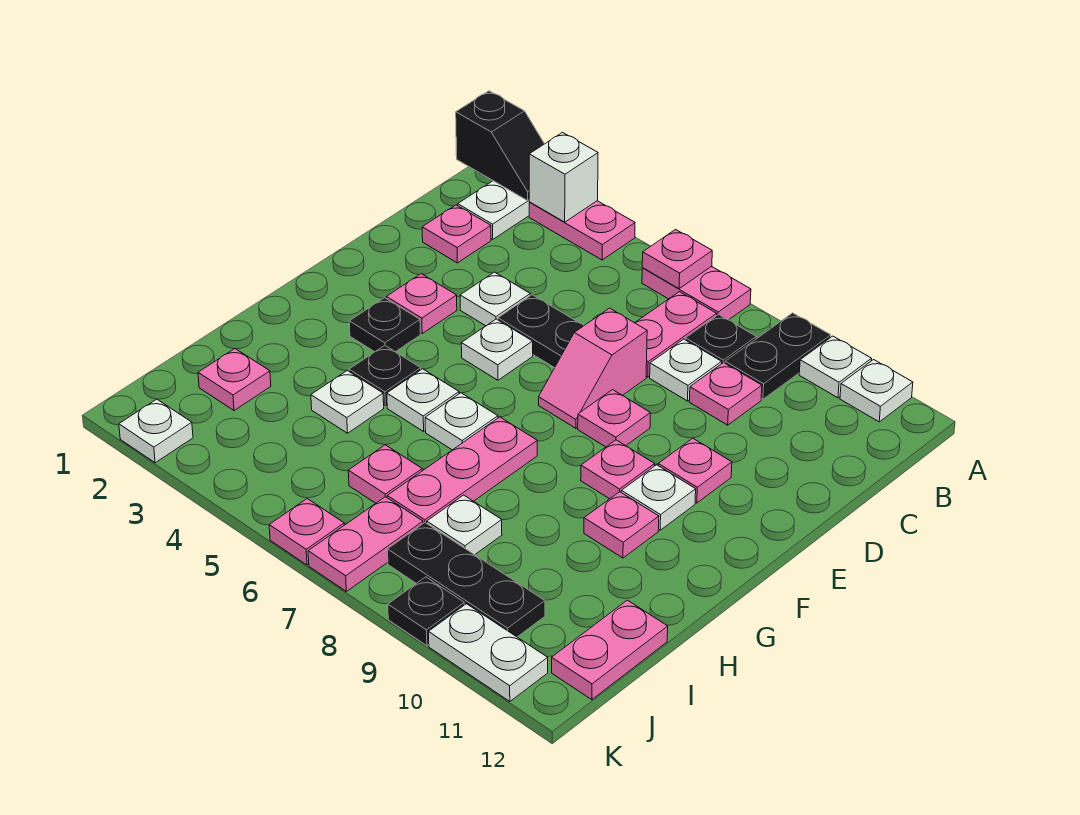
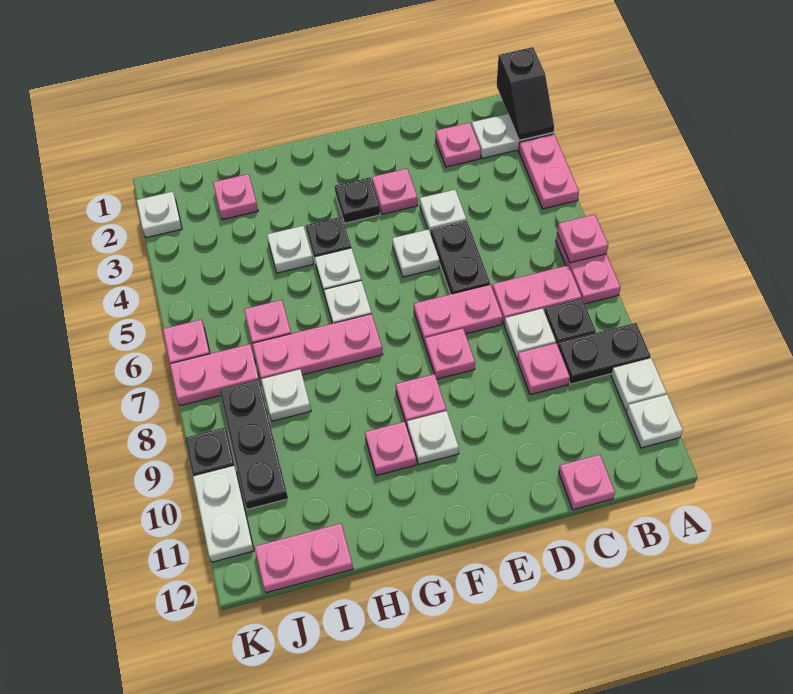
white 1x1 brick [529,133,598,222] -> none
pink 1x2 slope [539,308,647,428] -> pink 1x2 plate [414,285,503,343]
pink 1x1 plate [658,438,732,503] -> pink 1x1 plate moved to [559,455,615,510]

